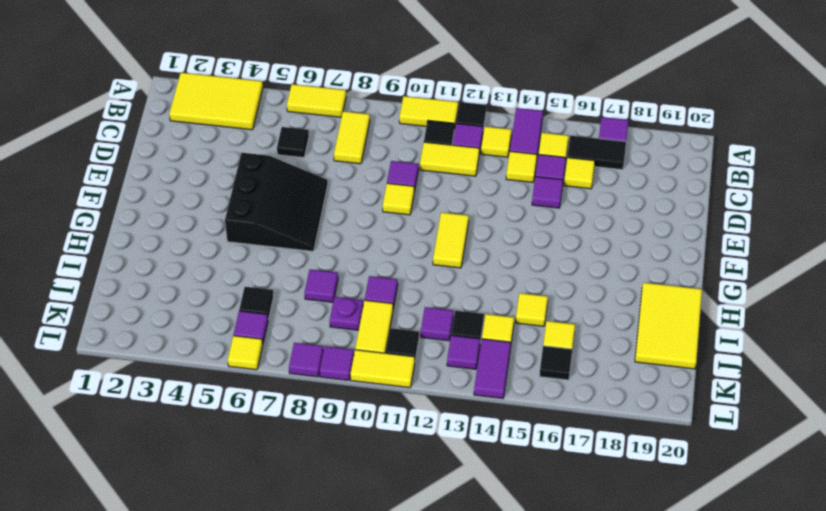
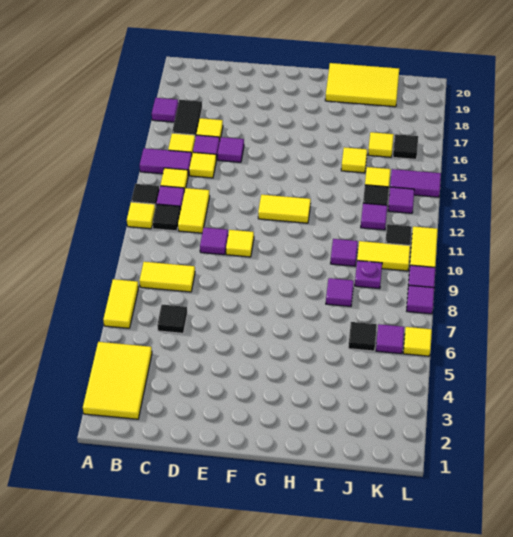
yellow 1x2 tile [399,96,458,126] -> yellow 1x1 tile [127,202,155,229]
black 3x3 slope [225,153,328,251] -> none

